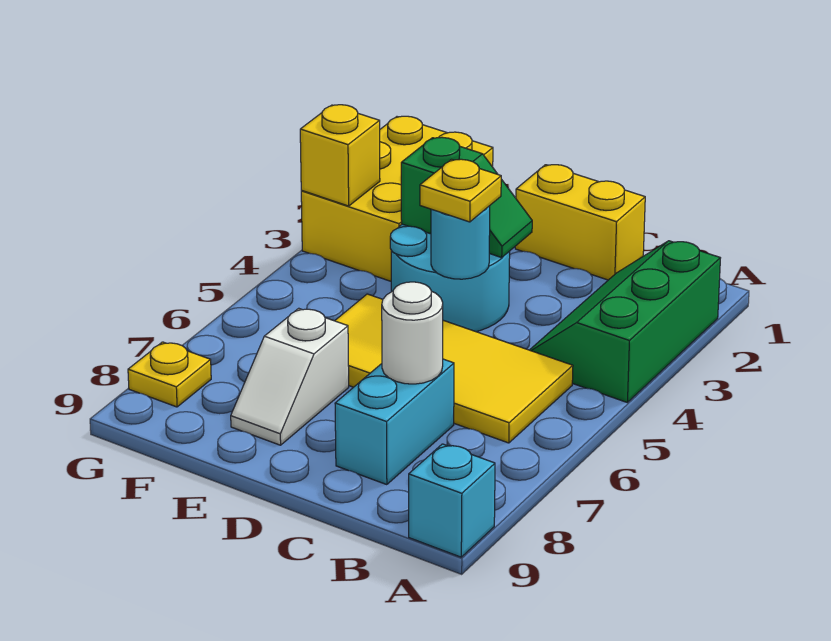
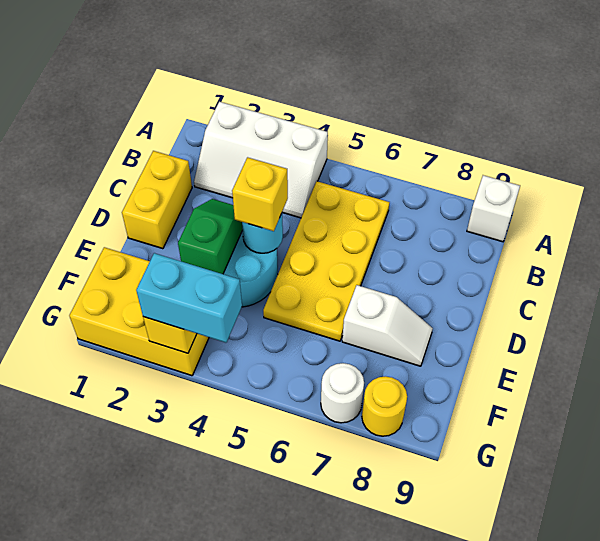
green 2x3 slope [530,241,720,402] -> white 2x3 slope [194,102,328,218]
cyan 1x1 brick [409,444,495,557] -> white 1x1 brick [467,175,520,242]
yellow 2x4 tile [335,294,573,443] -> yellow 2x4 plate [263,181,390,341]
cyan 1x2 brick [335,359,454,485] -> cyan 1x2 brick moved to [136,253,242,343]
white 1x1 round brick [382,282,443,384] -> white 1x1 round brick moved to [321,363,364,423]
yellow 1x1 plate [420,159,501,222] -> yellow 1x1 brick [232,157,288,231]
yellow 1x1 plate [128,342,211,407] -> yellow 1x1 round brick [362,376,407,436]

